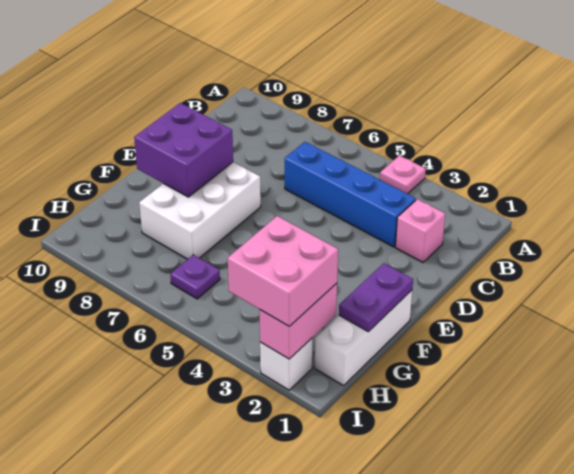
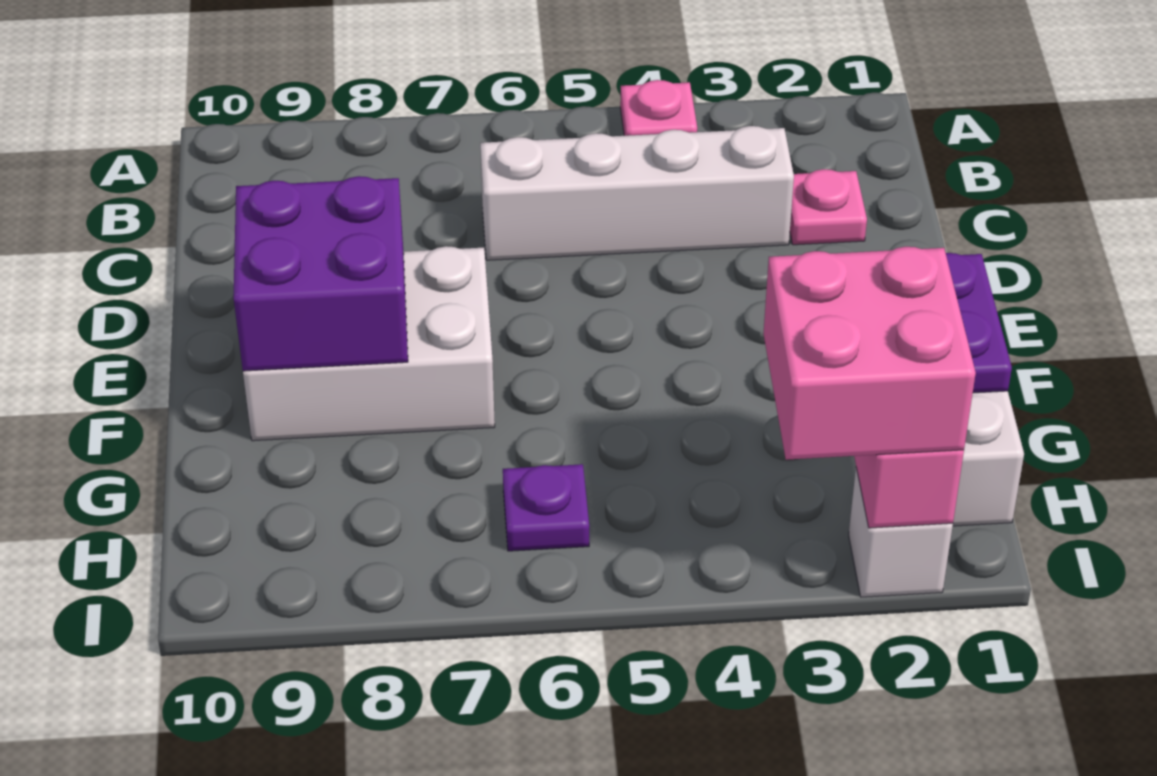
pink 1x1 brick [395,199,445,262] -> pink 1x1 plate [790,169,867,245]
blue 1x4 brick [285,142,416,247] -> white 1x4 brick [480,126,794,260]
white 2x3 brick [139,162,261,259] -> white 2x3 brick turned to [243,246,495,441]

